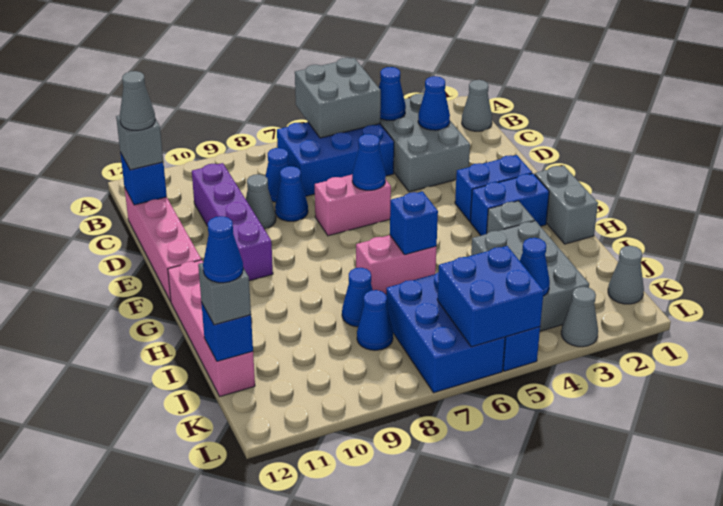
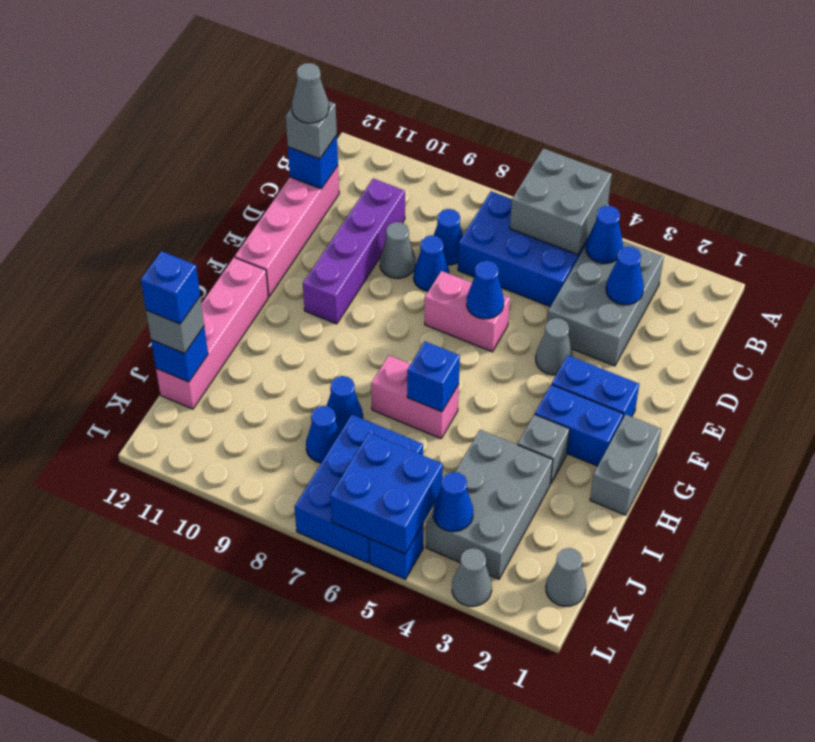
grey 1x1 cone [462,80,492,131] -> grey 1x1 cone moved to [536,318,573,375]
blue 1x1 cone [203,216,243,283] -> blue 1x1 brick [141,251,200,324]

